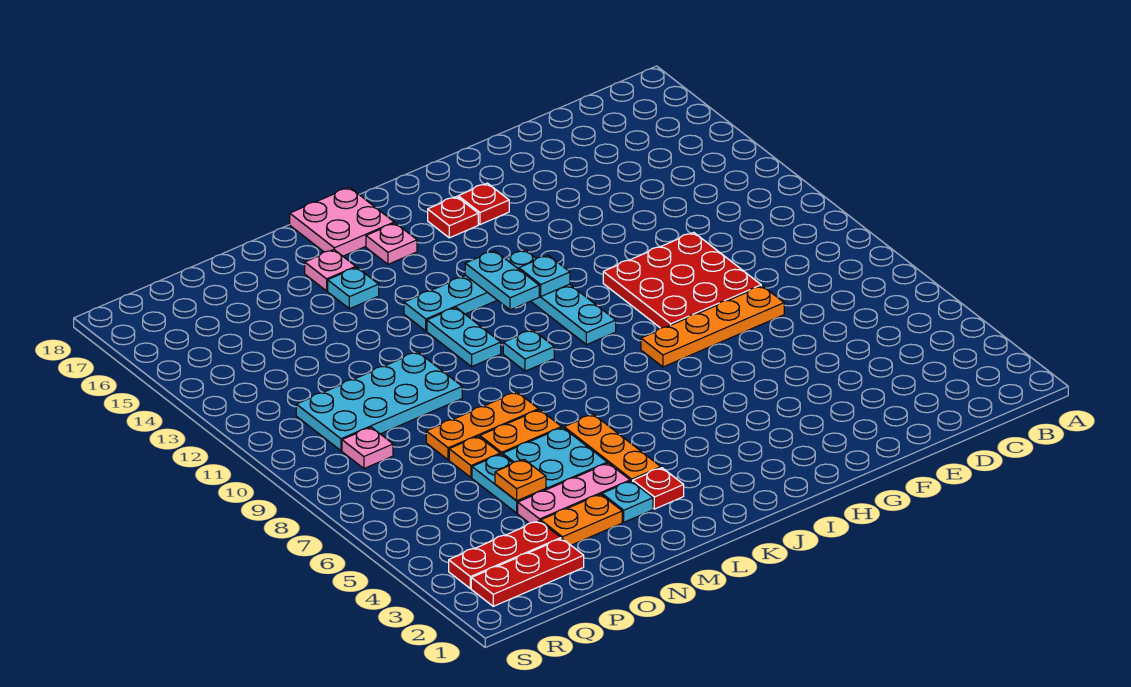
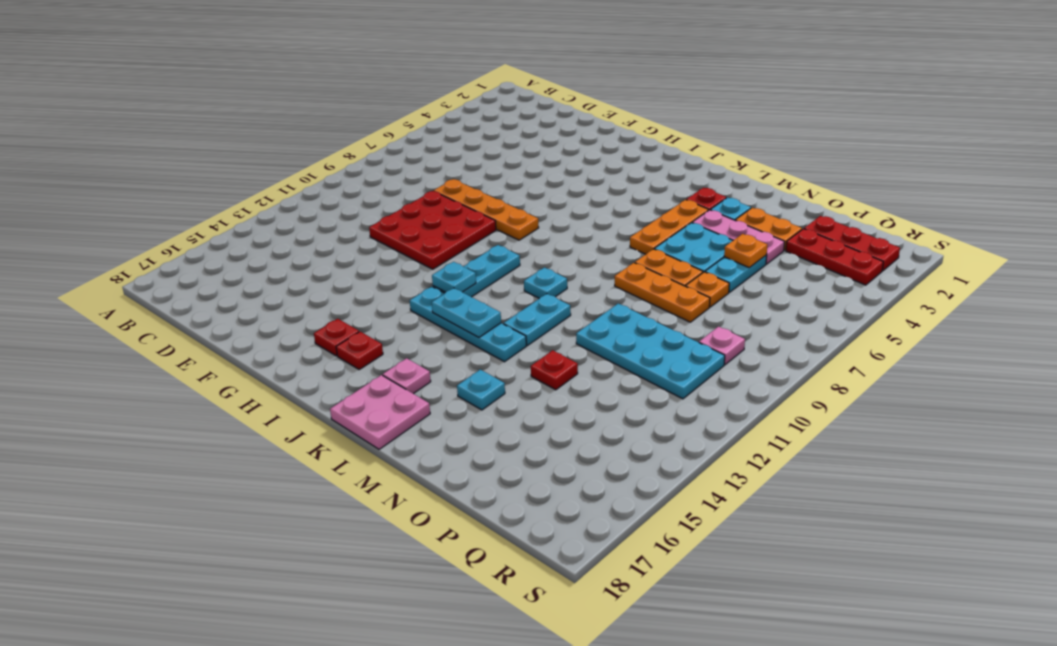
cyan 1x2 plate [465,251,539,310] -> cyan 1x2 plate turned to [432,288,501,337]
pink 1x1 plate [305,250,356,291] -> none
none -> red 1x1 plate [531,350,578,390]

